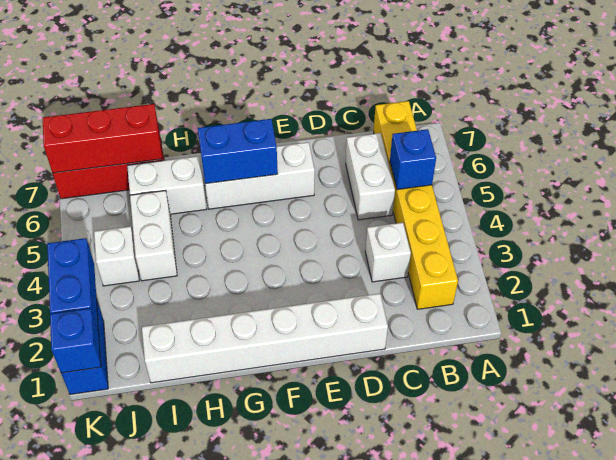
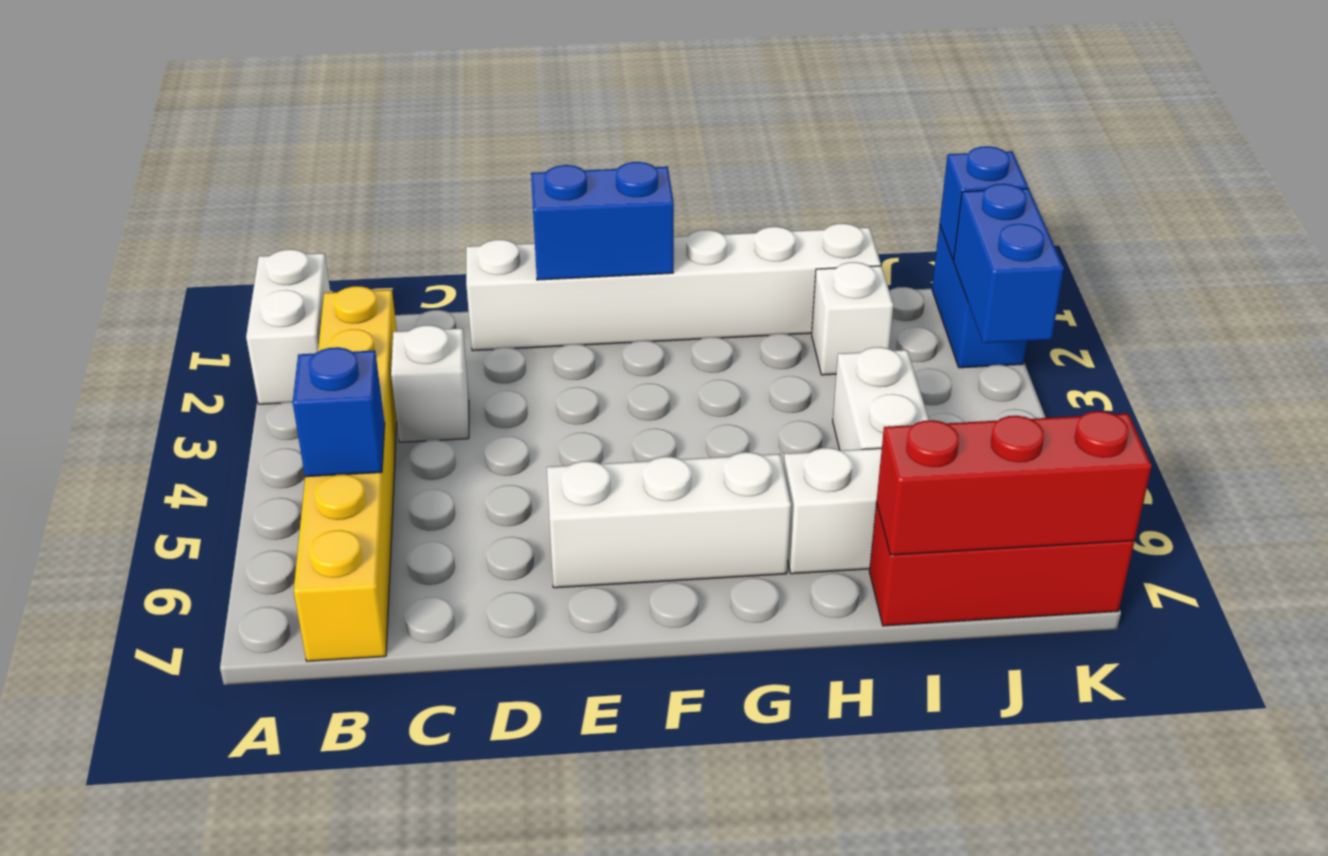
white 1x2 brick [346,133,395,220] -> white 1x2 brick moved to [246,249,330,404]
blue 1x2 brick [198,119,278,184] -> blue 1x2 brick moved to [531,162,674,280]
white 1x1 brick [94,226,139,286] -> white 1x1 brick moved to [812,262,893,375]

